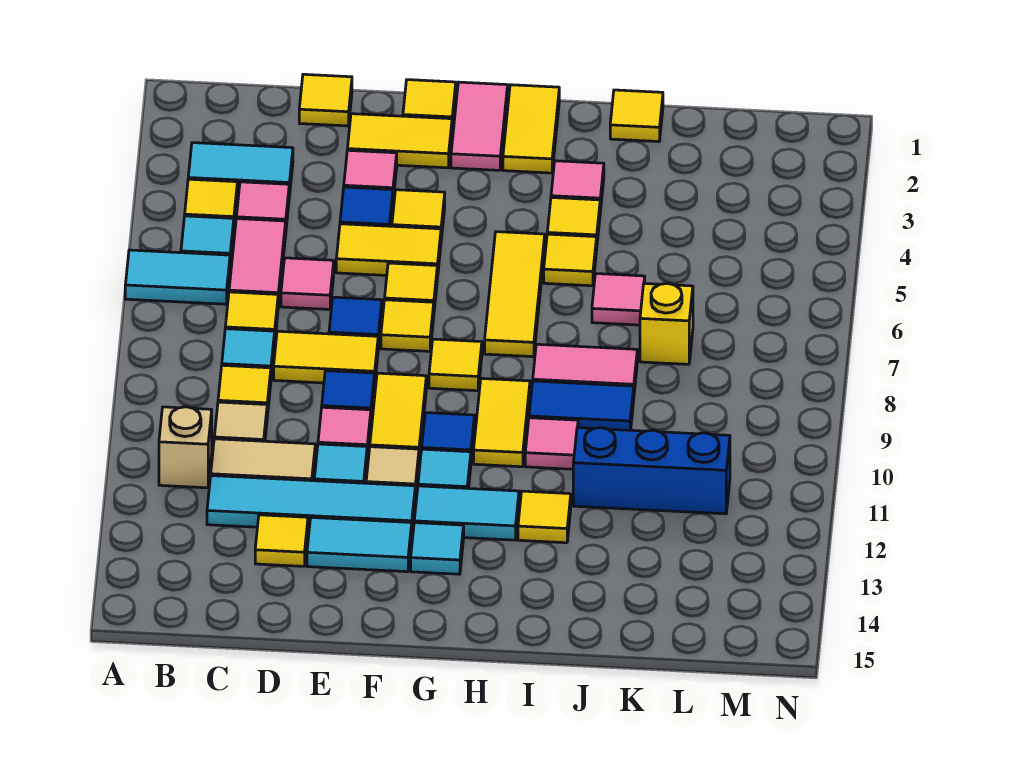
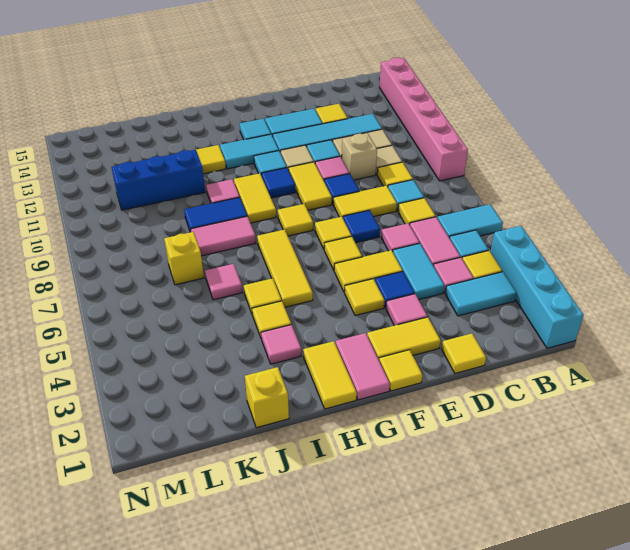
none -> cyan 1x4 brick [491,226,584,348]
none -> pink 1x6 brick [379,58,468,181]
tan 1x1 brick [159,407,212,488] -> tan 1x1 brick moved to [341,133,377,180]
none -> cyan 1x2 tile [393,243,444,300]
yellow 1x1 tile [610,90,663,142] -> yellow 1x1 brick [245,367,289,428]

